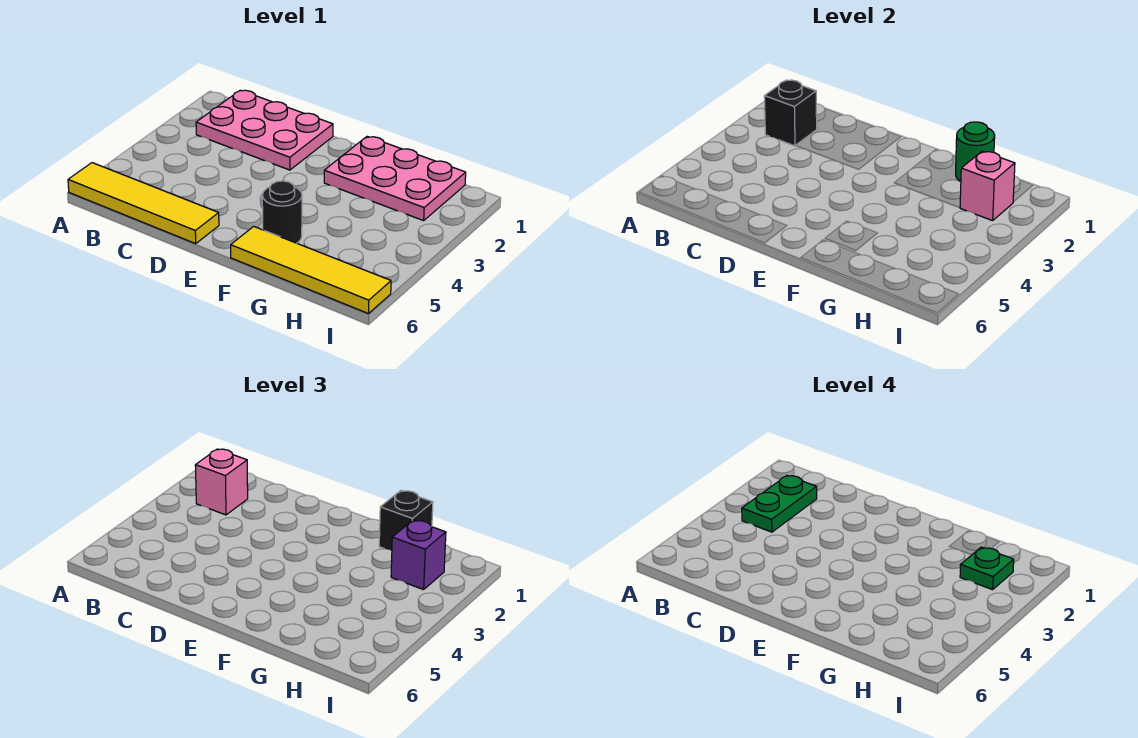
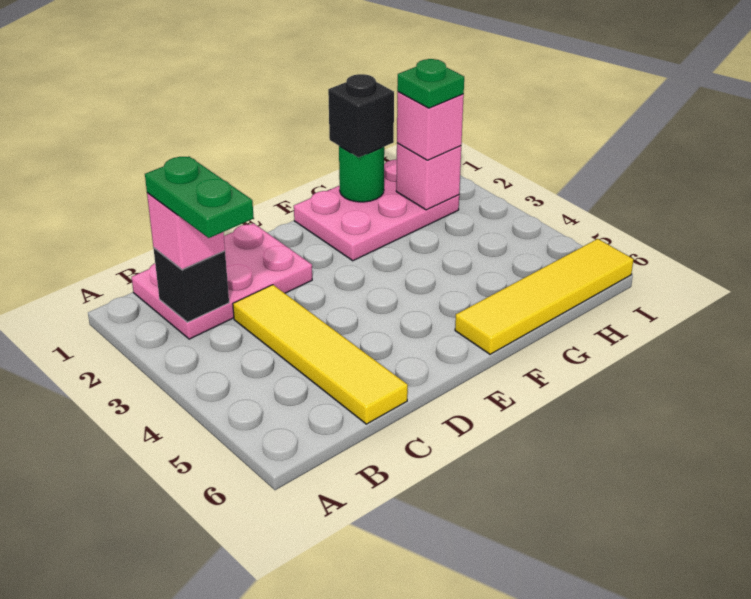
yellow 1x4 tile [68,163,219,244] -> yellow 1x4 tile turned to [233,285,408,424]
black 1x1 round brick [262,181,302,243] -> none
purple 1x1 brick [391,520,446,590] -> pink 1x1 brick [397,92,464,160]

